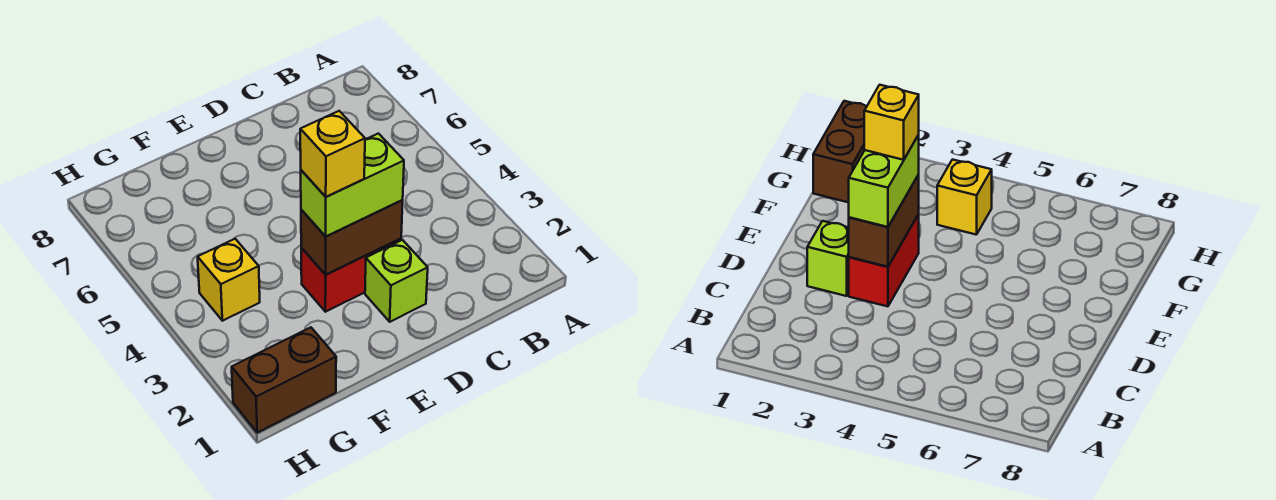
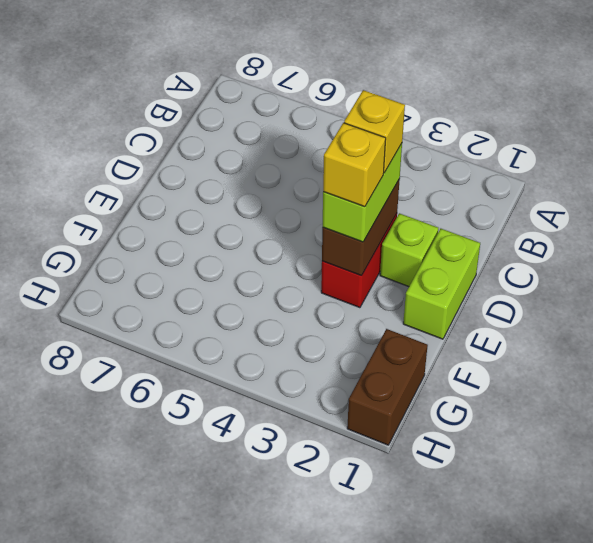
none -> lime 1x2 brick [403,229,480,339]
yellow 1x1 brick [198,239,260,321] -> yellow 1x1 brick moved to [344,90,405,173]

